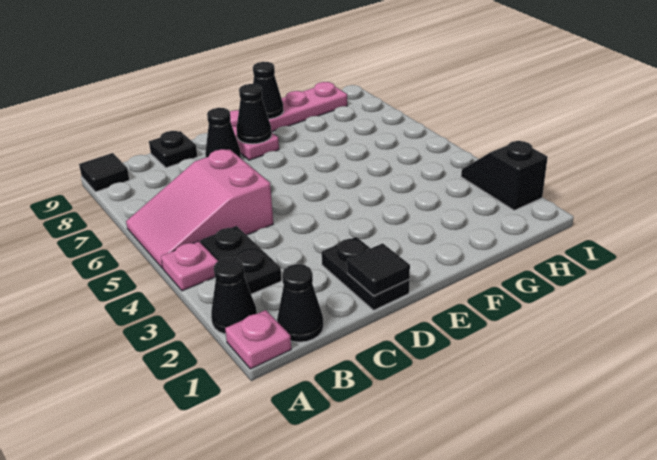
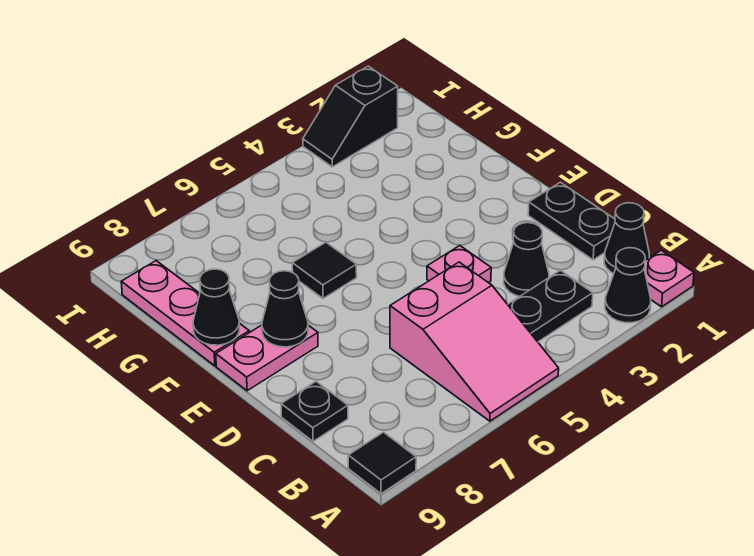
pink 1x1 plate [161,241,218,291] -> pink 1x1 plate moved to [427,246,491,283]
black 1x2 plate [322,237,409,310] -> black 1x2 plate turned to [528,182,615,260]
black 1x1 tile [347,243,410,296] -> black 1x1 tile moved to [292,242,357,298]
black 1x1 cone [205,108,241,158] -> black 1x1 cone moved to [504,223,549,296]

